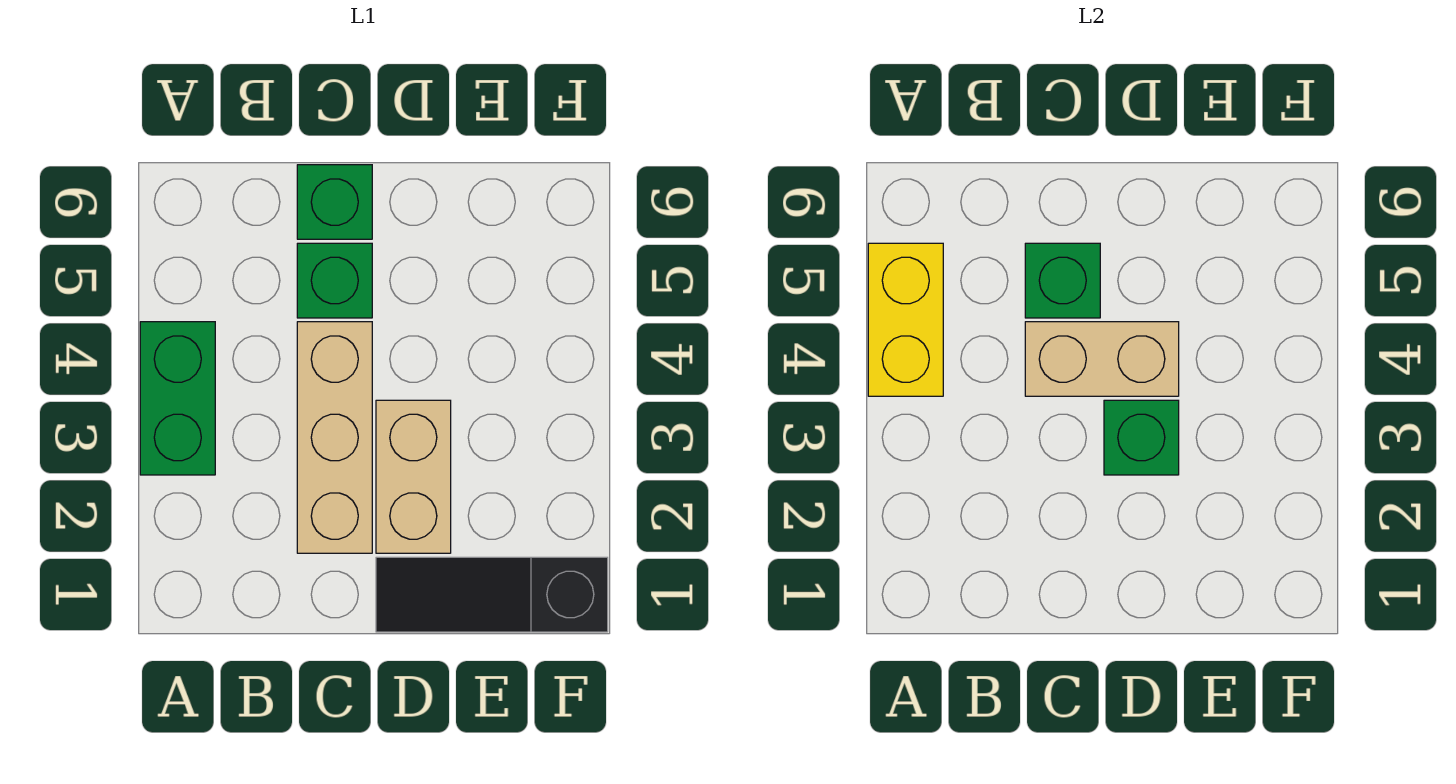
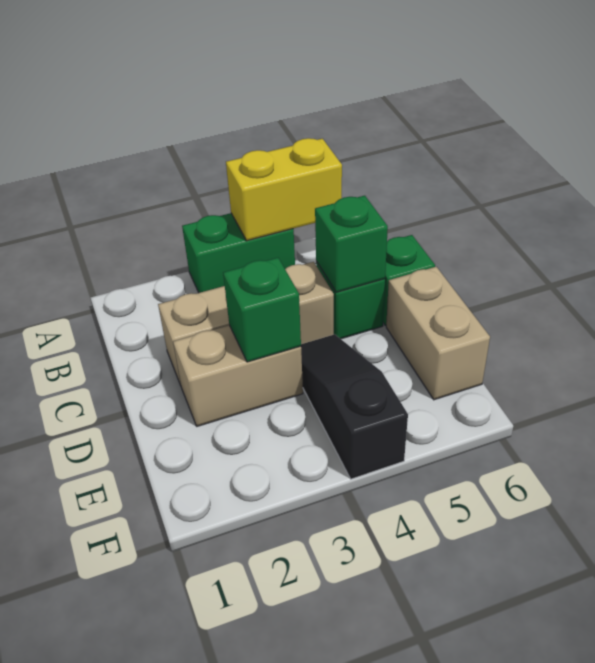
tan 1x2 brick [1025,322,1179,396] -> tan 1x2 brick moved to [386,267,490,400]
black 1x3 slope [376,557,608,632] -> black 1x3 slope moved to [301,334,408,479]

